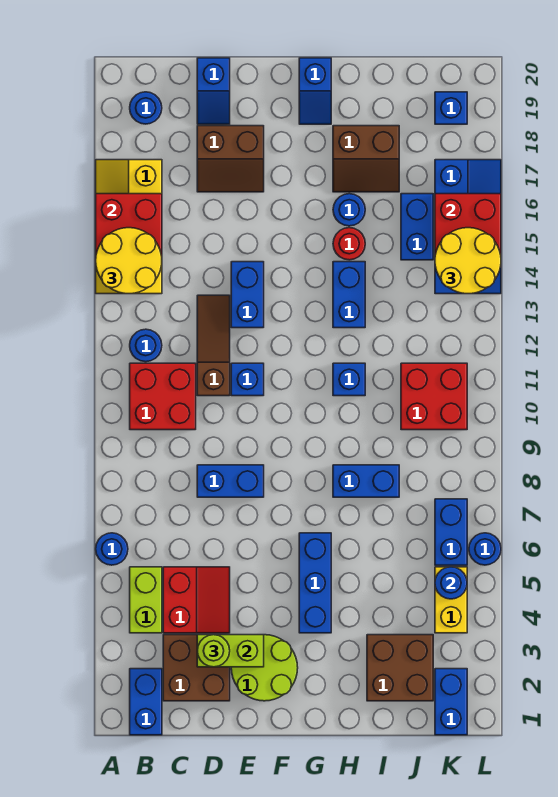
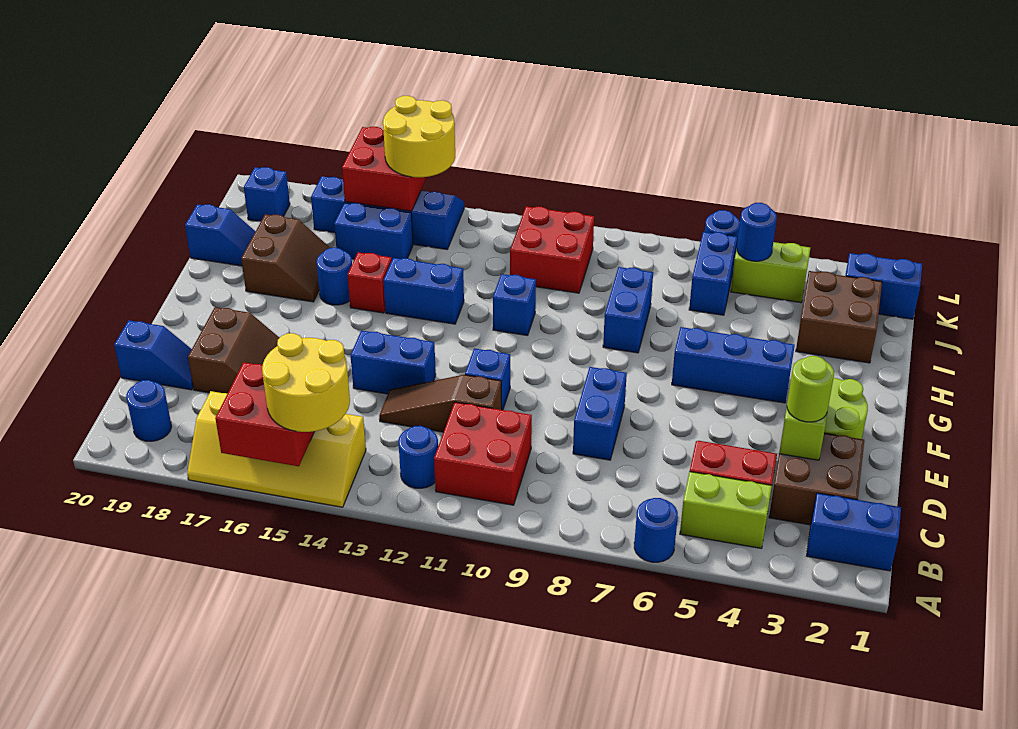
blue 1x2 slope [299,58,331,124] -> blue 1x2 slope moved to [185,204,256,266]
red 1x1 round brick [333,228,365,260] -> red 1x1 brick [348,252,392,313]
yellow 1x2 brick [435,567,467,633] -> lime 1x2 brick [731,242,810,303]
blue 1x2 brick [435,499,467,565] -> blue 1x2 brick turned to [689,232,737,315]

